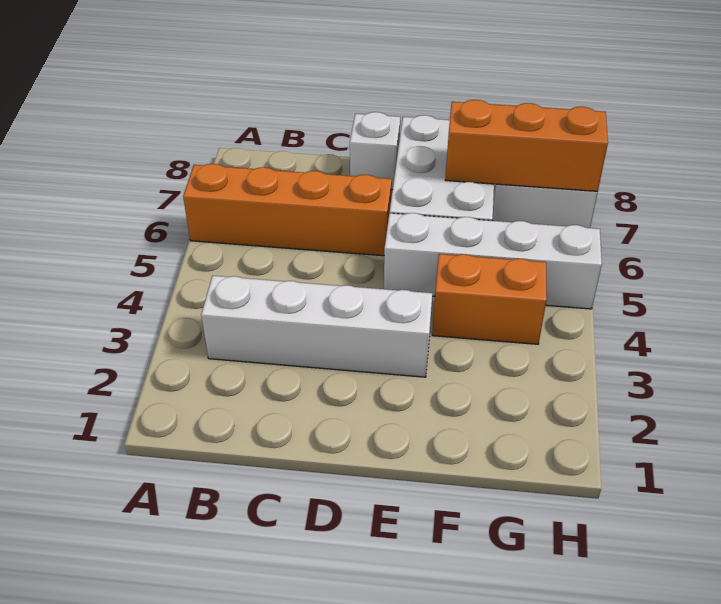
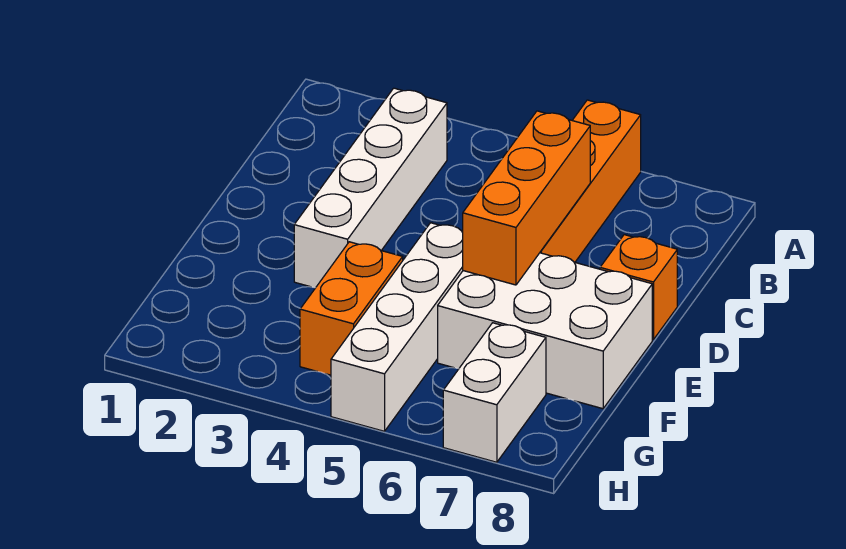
white 1x1 brick [350,112,400,190] -> orange 1x1 brick [600,235,677,340]
orange 1x3 brick [445,100,608,191] -> orange 1x3 brick moved to [463,111,590,285]

